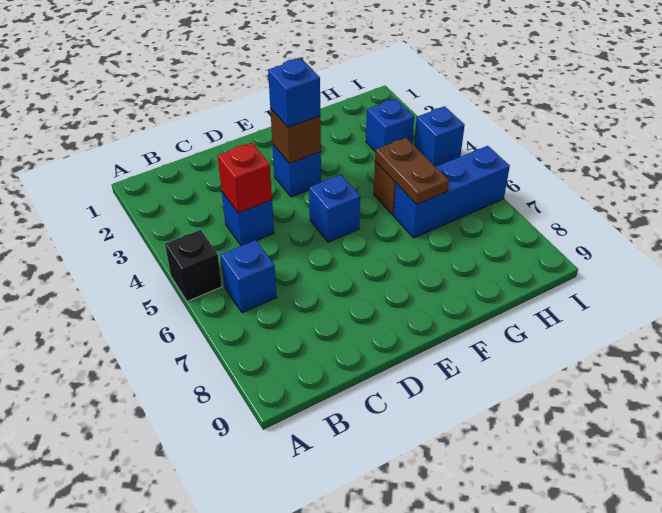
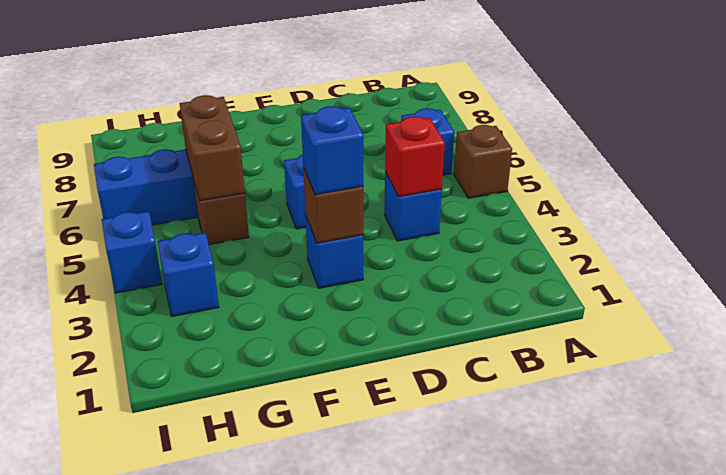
black 1x1 brick [165,230,222,301] -> brown 1x1 brick [454,125,512,198]
brown 1x2 plate [375,138,449,204] -> brown 1x2 brick [180,95,245,201]

